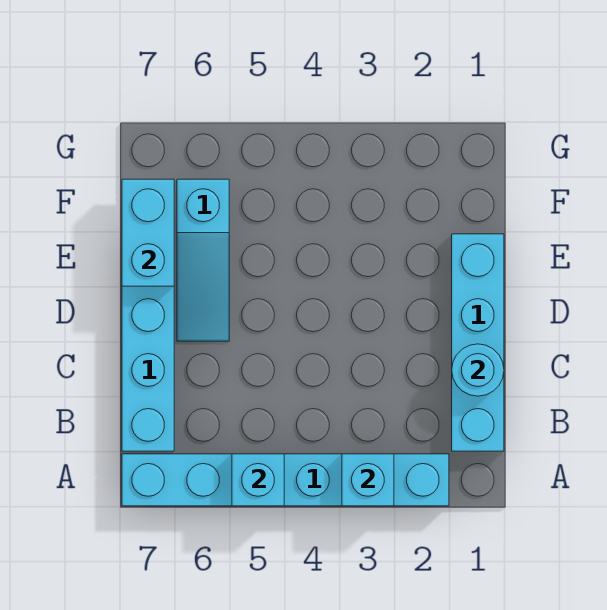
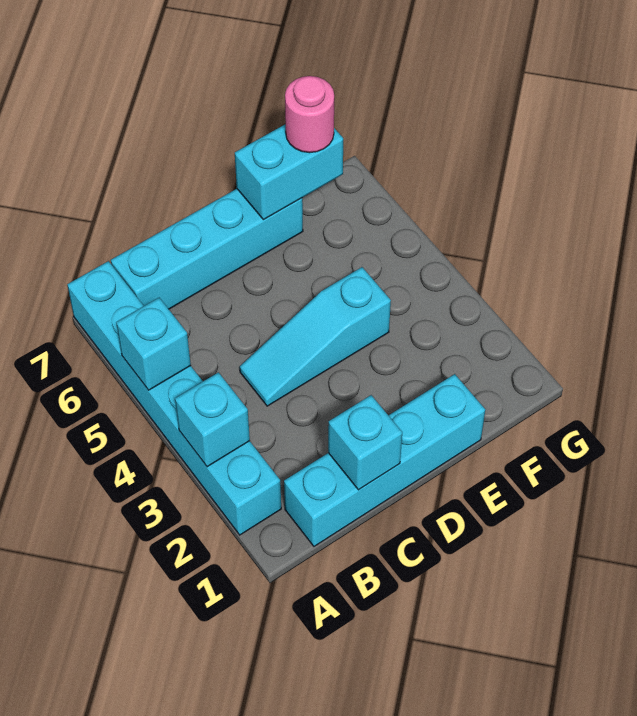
cyan 1x1 round brick [452,344,504,396] -> cyan 1x1 brick [328,395,402,490]
cyan 1x3 slope [177,179,229,341] -> cyan 1x3 slope moved to [240,267,391,406]
none -> pink 1x1 round brick [285,76,334,153]

